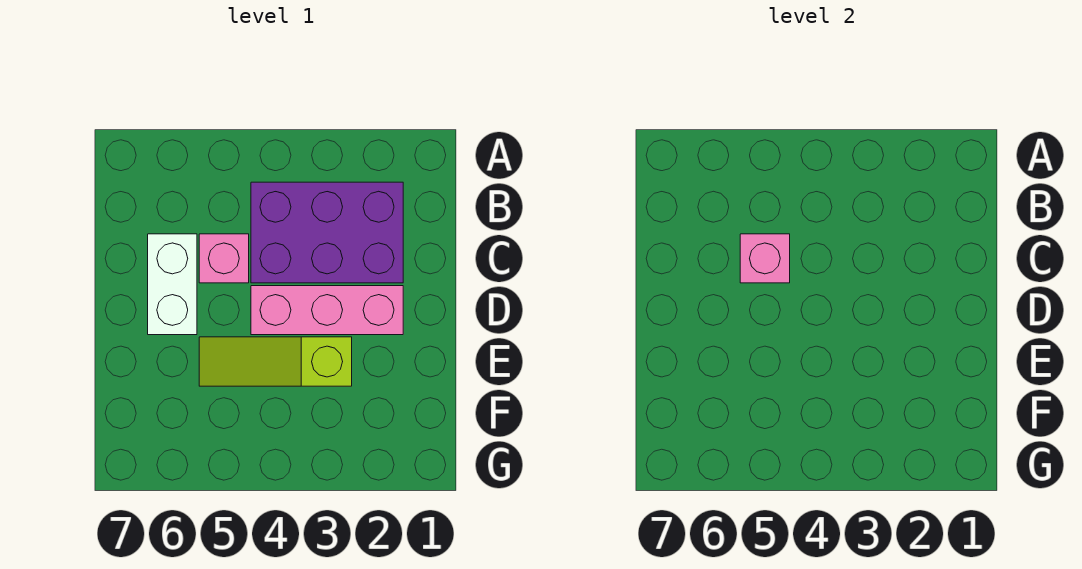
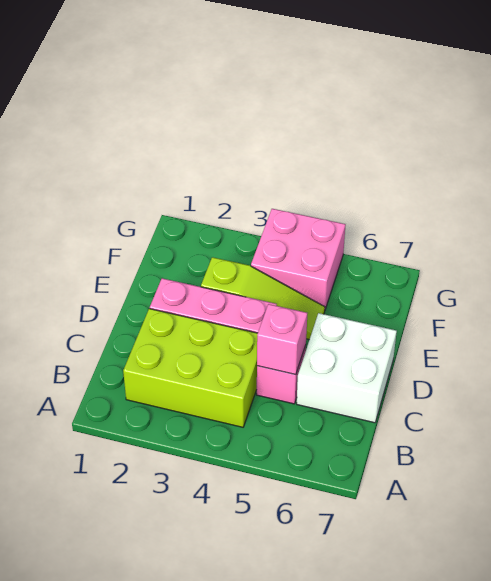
purple 2x3 brick [251,182,403,283] -> lime 2x3 brick [123,309,258,427]
white 1x2 brick [148,234,197,335] -> white 2x2 brick [297,313,397,423]
none -> pink 2x2 brick [251,209,346,309]

